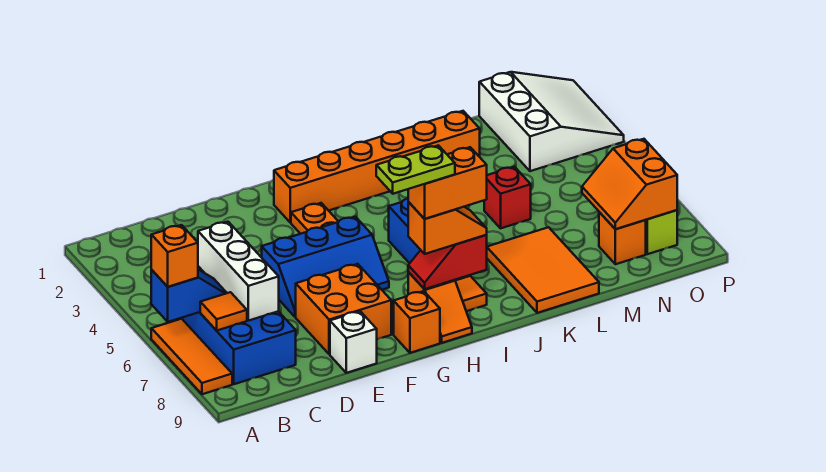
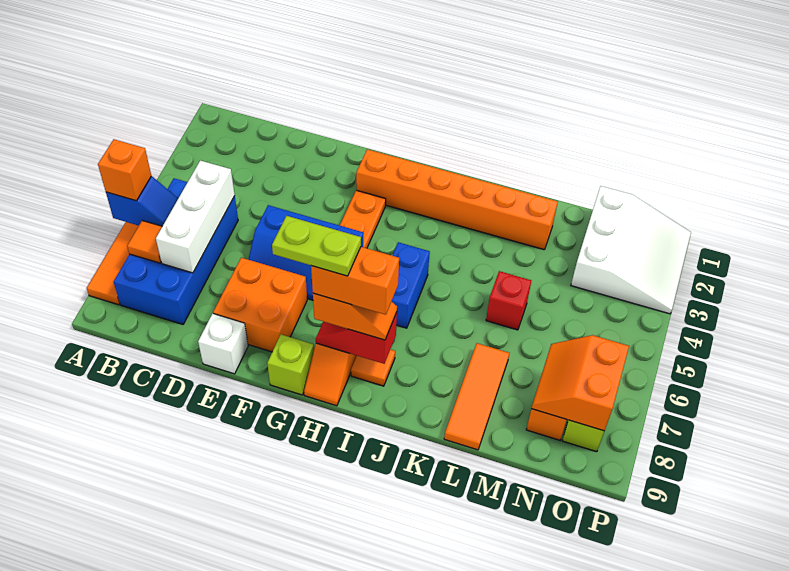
orange 1x1 brick [394,291,440,353] -> lime 1x1 brick [267,334,314,395]
orange 2x3 tile [487,227,599,313] -> orange 1x3 tile [444,343,509,450]

